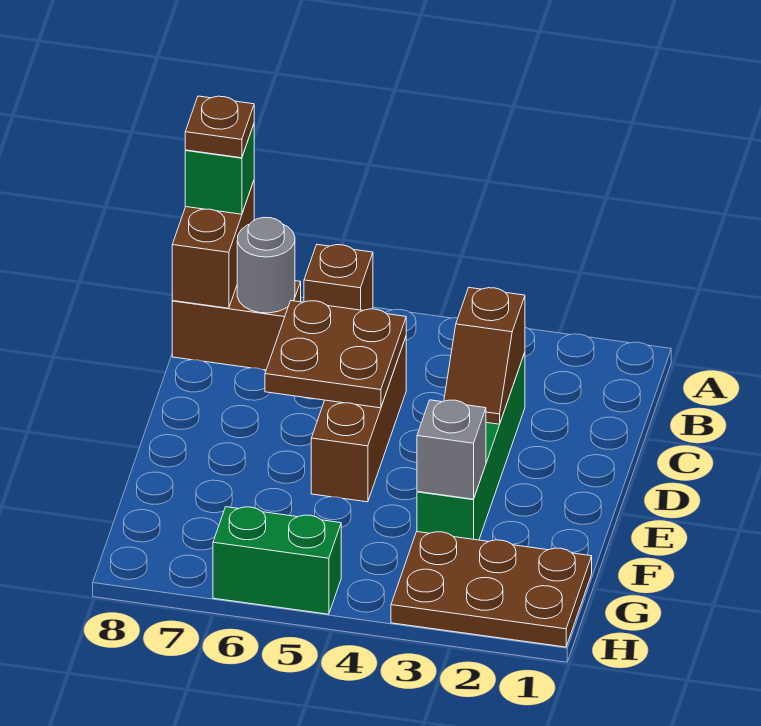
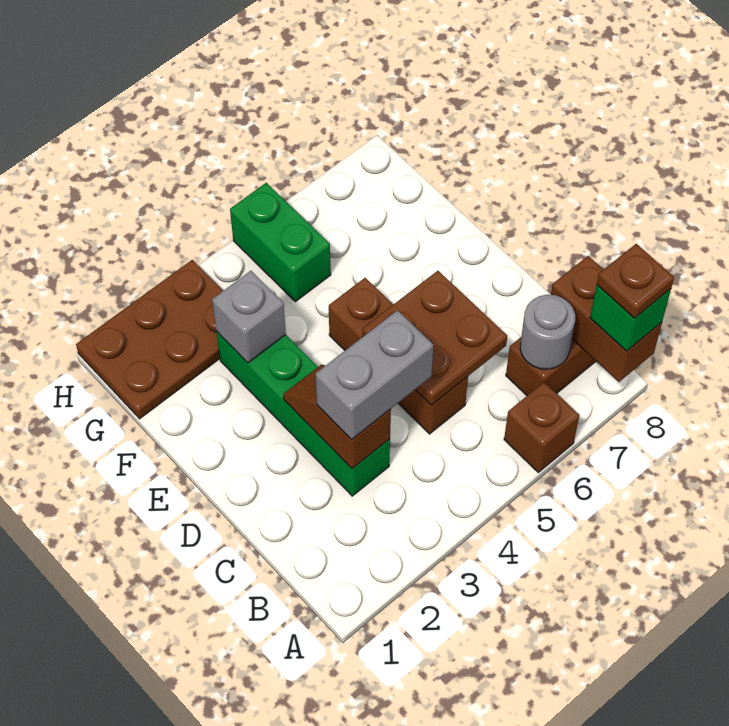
none -> grey 1x2 brick [316,310,433,440]
green 1x2 brick [213,507,341,614] -> green 1x2 brick turned to [230,183,331,302]

